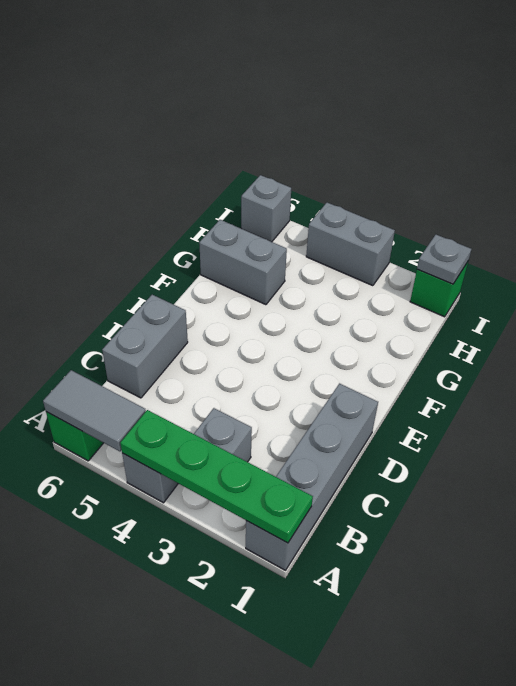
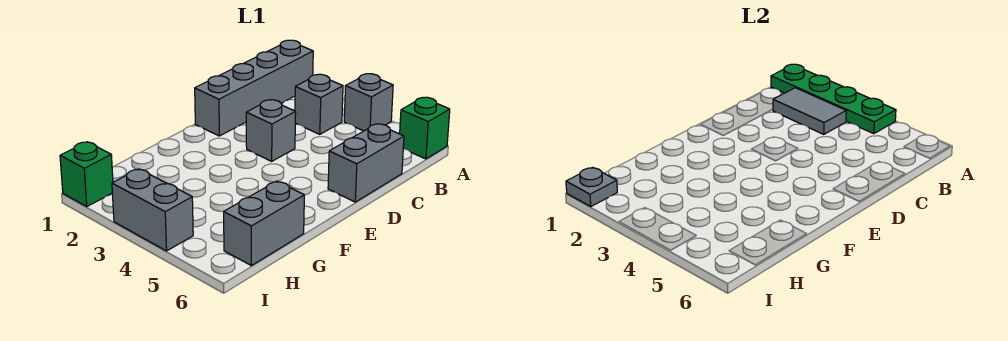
grey 1x2 tile [43,370,146,451] -> grey 1x2 tile moved to [773,88,846,134]
grey 1x2 brick [199,220,287,305] -> grey 1x2 brick turned to [224,181,304,266]
grey 1x1 brick [241,175,291,242] -> grey 1x1 brick moved to [246,100,296,161]

